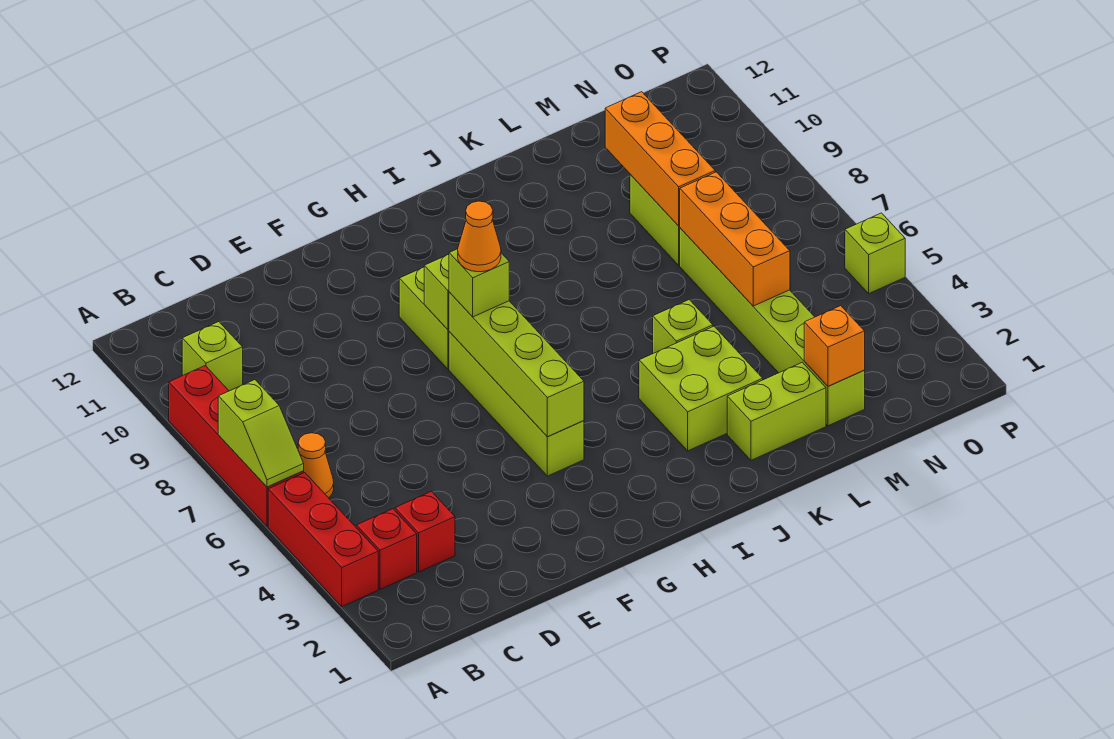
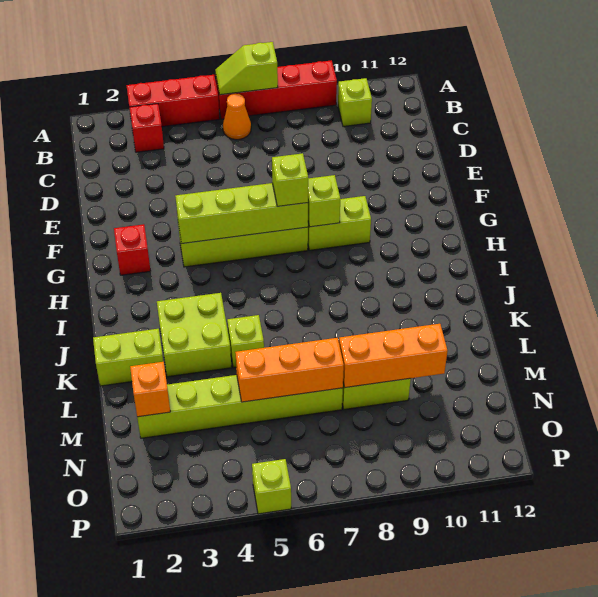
red 1x1 brick [395,491,455,572] -> red 1x1 brick moved to [114,224,150,275]
orange 1x1 cone [458,201,501,272] -> none
lime 1x2 brick [727,362,826,460] -> lime 1x2 brick turned to [93,329,163,386]

